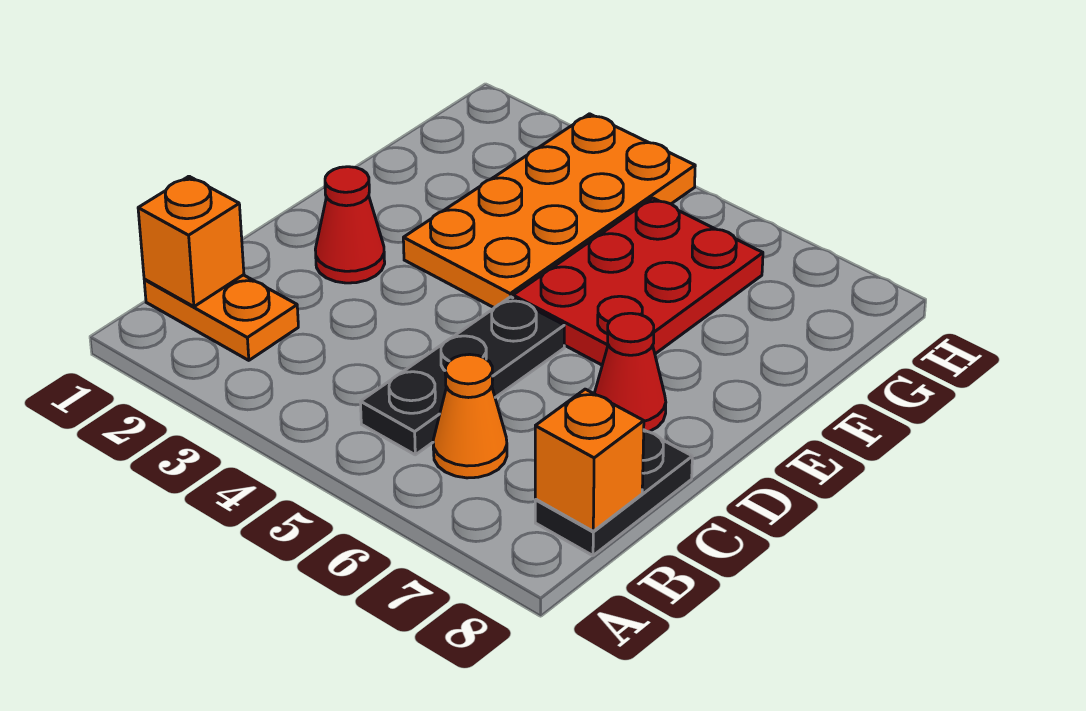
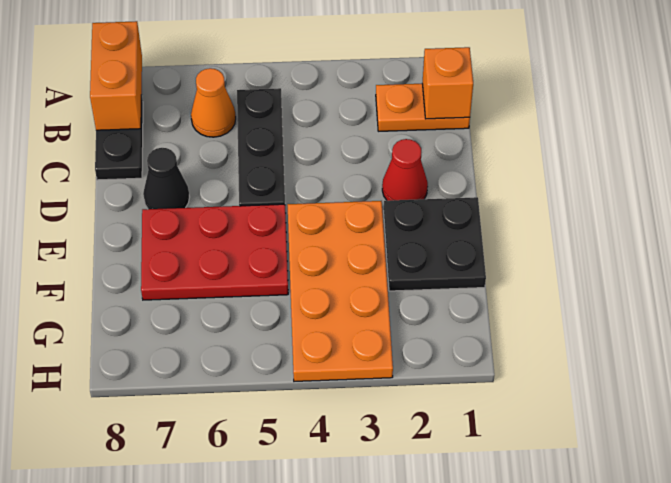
orange 1x1 brick [535,389,644,531] -> orange 1x2 brick [90,21,142,130]
red 1x1 cone [594,313,666,432] -> black 1x1 cone [143,148,189,209]
none -> black 2x2 plate [384,197,486,291]
red 2x3 plate [513,198,763,365] -> red 2x3 plate turned to [141,204,288,300]

